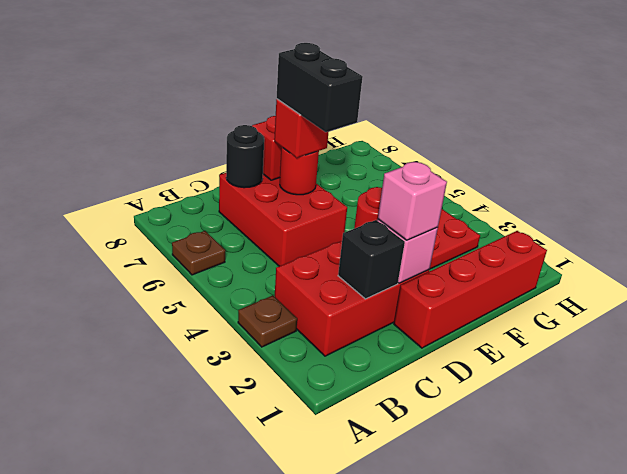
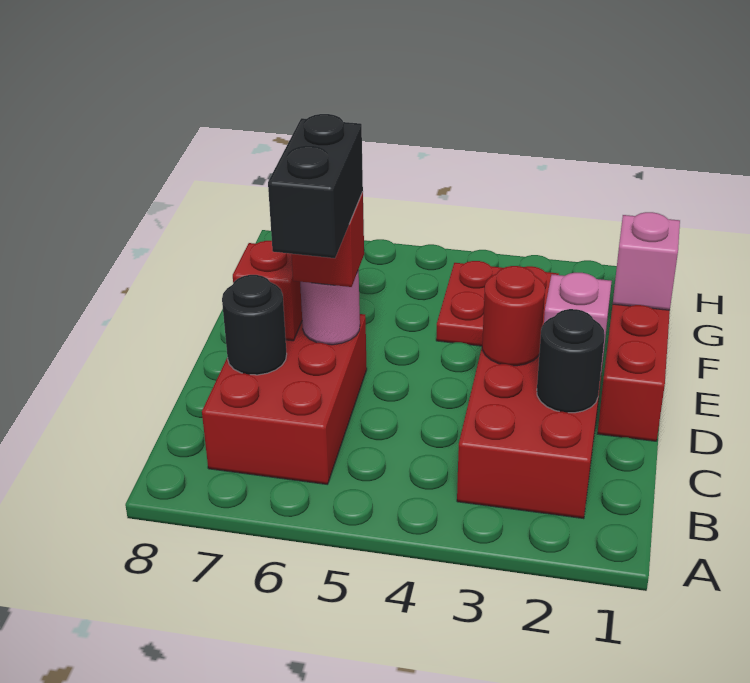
brown 1x1 plate [238,295,297,347] -> none
brown 1x1 plate [172,231,225,275] -> none
black 1x1 brick [338,220,405,299] -> black 1x1 round brick [537,309,605,413]
red 2x3 brick [219,173,347,266] -> red 2x3 brick turned to [202,314,367,484]
pink 1x1 brick [378,162,447,240] -> pink 1x1 brick moved to [613,212,680,310]
black 1x2 brick [277,43,363,132] -> black 1x2 brick turned to [268,114,363,258]
red 1x1 round brick [280,147,319,195] -> pink 1x1 round brick [300,270,360,345]

